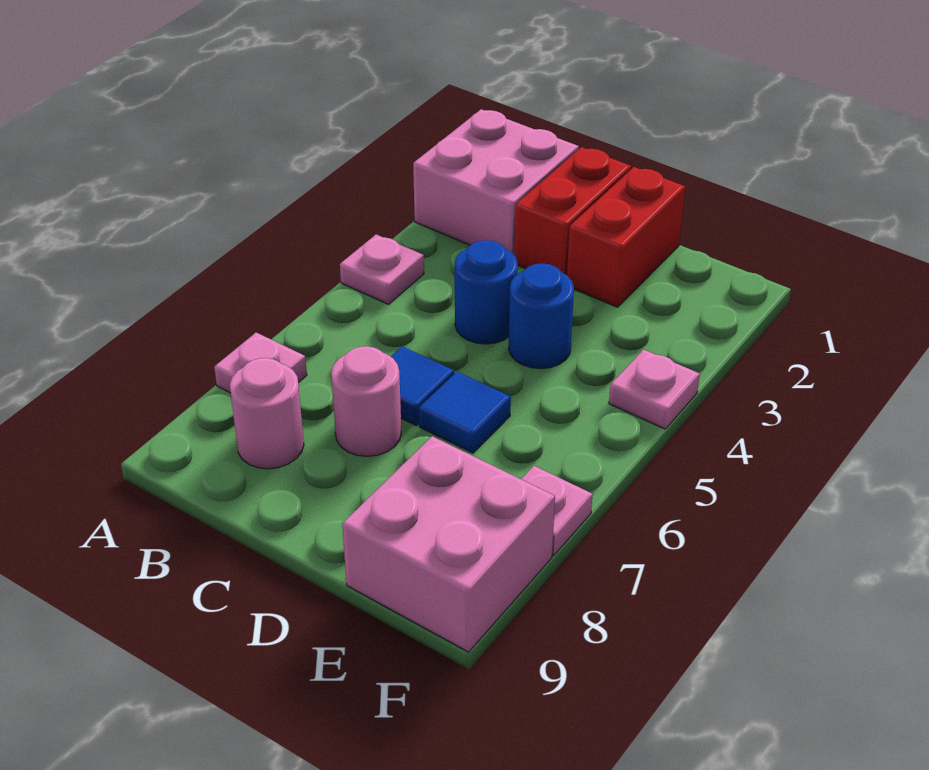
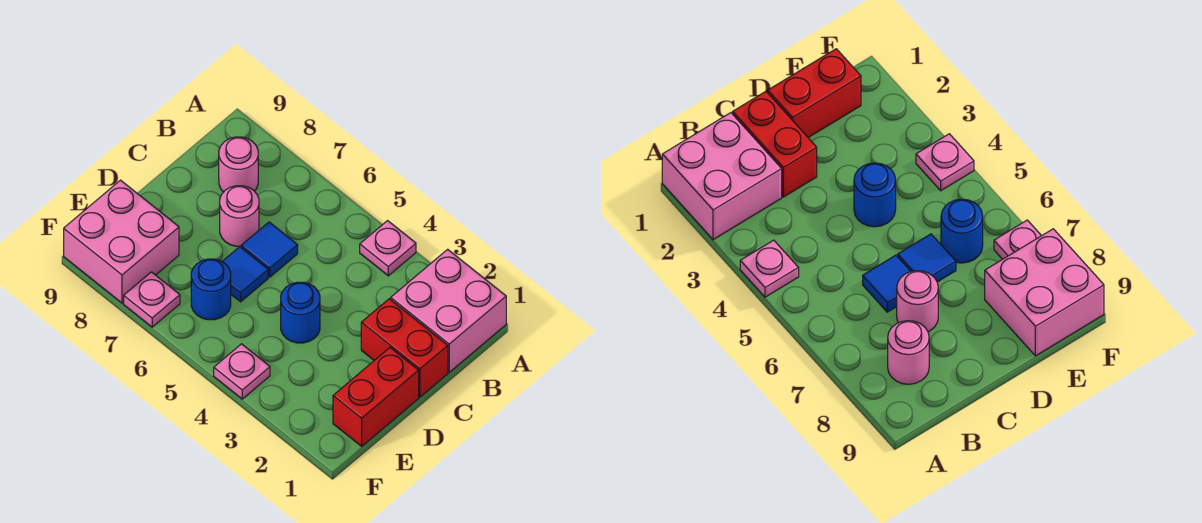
pink 1x1 plate [214,333,307,393] -> none
blue 1x1 round brick [455,240,518,344] -> blue 1x1 round brick moved to [191,259,231,320]
red 1x2 brick [567,167,685,307] -> red 1x2 brick turned to [333,348,419,446]

